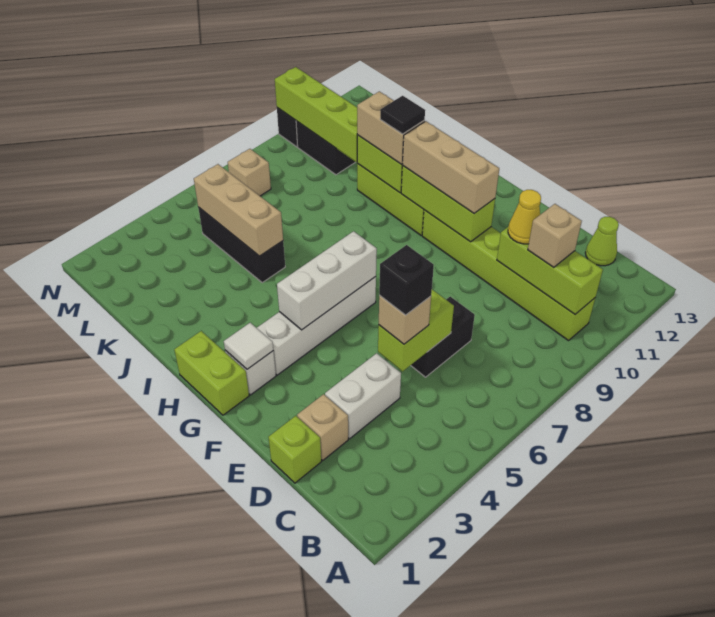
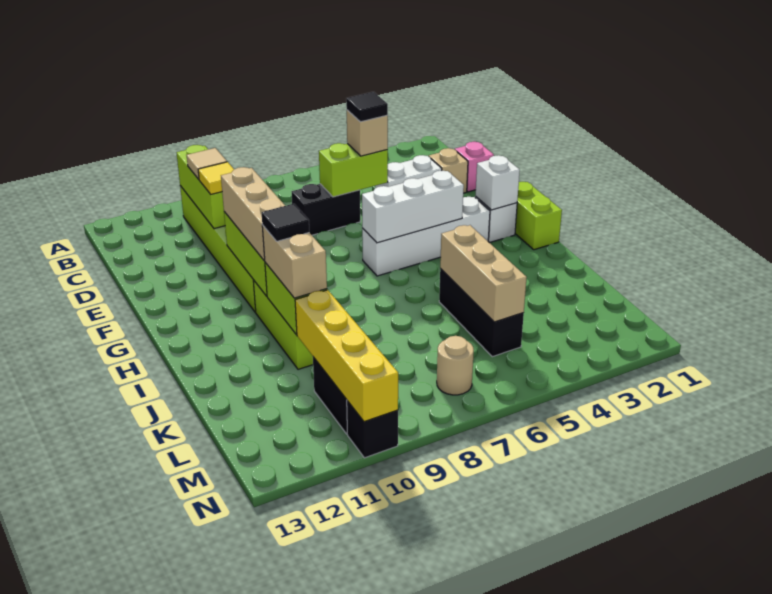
tan 1x1 brick [528,204,582,267] -> tan 1x1 tile [187,148,227,179]
lime 1x1 cone [585,217,619,266] -> none
lime 1x1 brick [268,416,321,483] -> pink 1x1 brick [455,142,494,192]
black 1x1 brick [379,245,434,315] -> black 1x1 tile [346,92,388,122]
yellow 1x1 cone [508,190,541,244] -> yellow 1x1 tile [198,162,234,194]
white 1x1 tile [224,323,273,369] -> white 1x1 brick [475,155,520,210]
lime 1x4 brick [275,67,357,162] -> yellow 1x4 brick [295,290,398,422]
tan 1x1 brick [228,149,271,196] -> tan 1x1 round brick [437,336,474,395]

